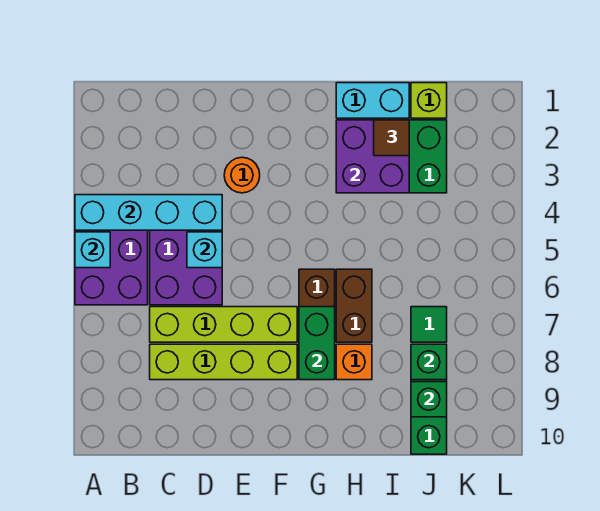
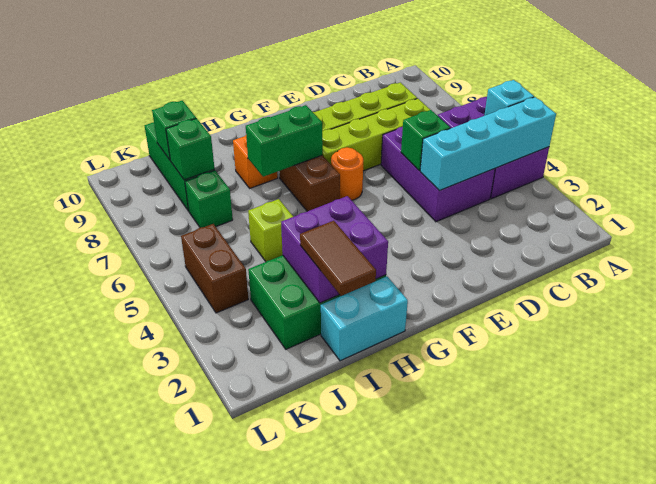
cyan 1x1 brick [187,232,222,268] -> green 1x1 brick [401,110,450,170]
orange 1x1 round brick [224,157,260,193] -> orange 1x1 round brick moved to [331,147,363,200]
green 1x2 brick [299,307,335,380] -> green 1x2 brick turned to [246,105,323,177]
brown 1x2 brick [336,269,372,342] -> brown 1x2 brick moved to [181,224,248,313]
brown 1x1 tile [374,120,409,156] -> brown 1x2 tile [300,221,376,296]
lime 1x1 brick [411,83,447,118] -> lime 1x1 brick moved to [248,199,293,262]
green 1x1 tile [411,307,447,342] -> green 1x1 brick [185,171,233,228]

